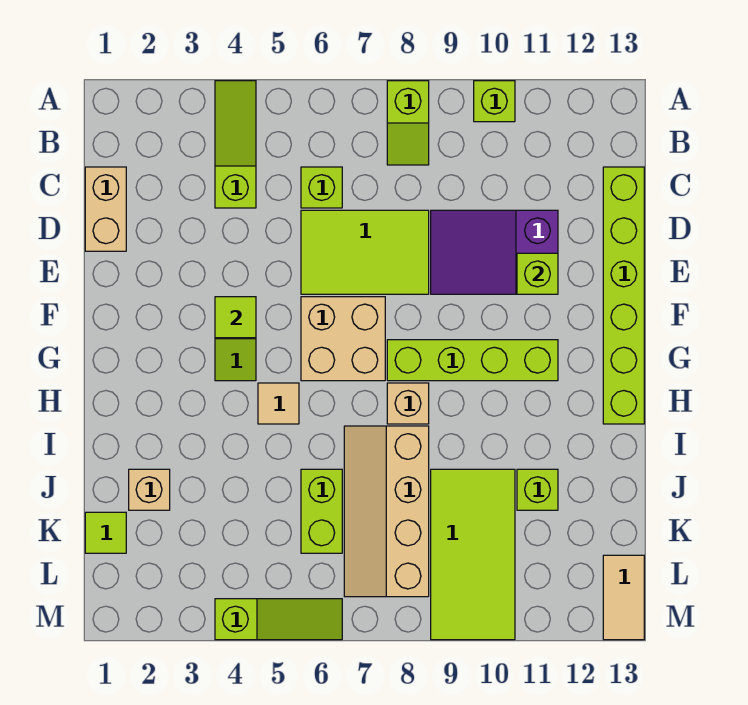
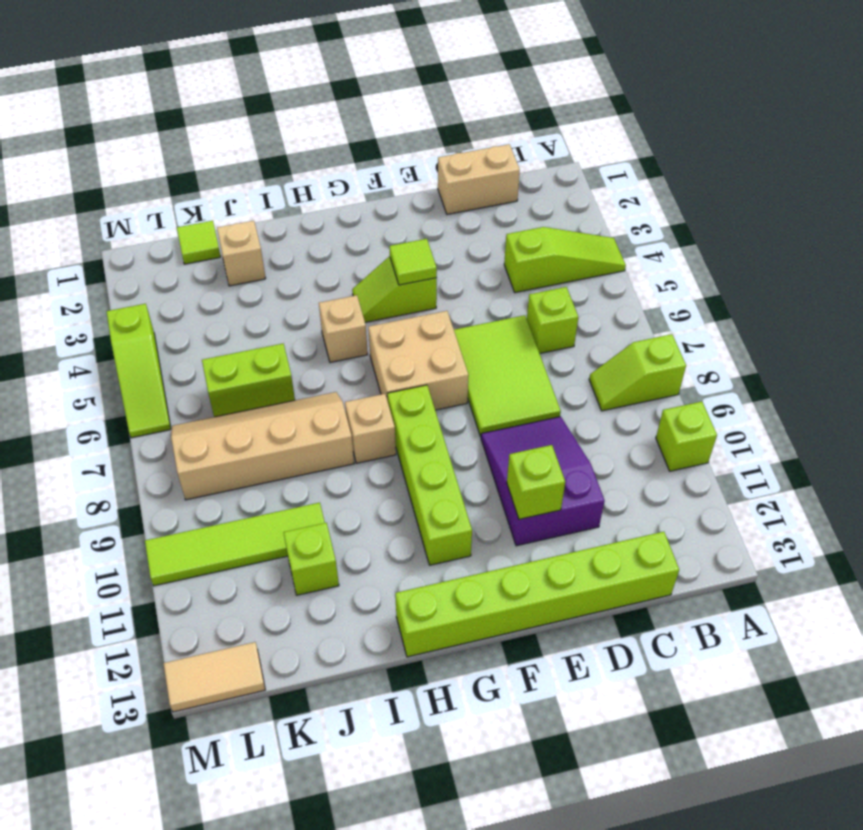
tan 1x1 tile [258,383,299,424] -> tan 1x1 brick [319,295,368,362]
lime 2x4 tile [431,469,515,640] -> lime 1x4 tile [145,503,325,586]

